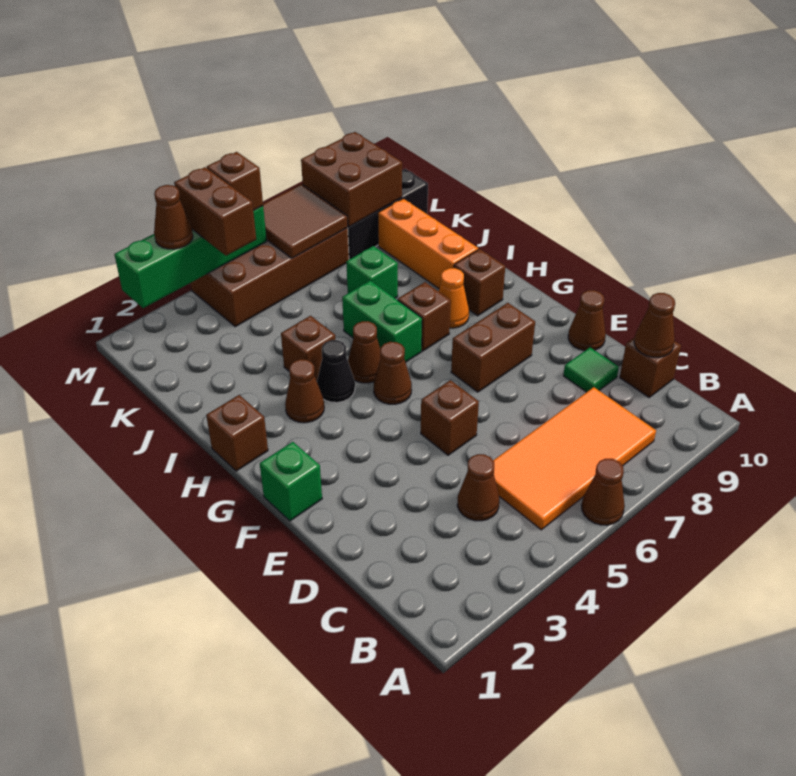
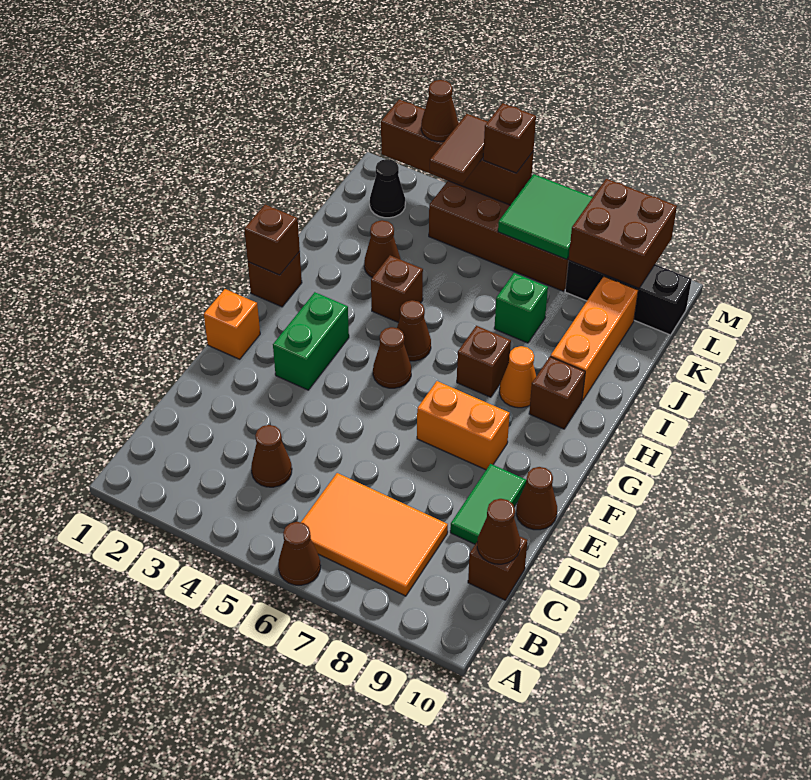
orange 2x4 tile [493,387,656,530] -> orange 2x3 tile [301,473,448,596]
green 1x1 tile [563,348,619,392] -> green 1x2 tile [450,464,526,544]
brown 1x1 brick [421,380,479,455] -> brown 1x1 brick moved to [244,205,300,275]
green 1x1 brick [260,442,322,521] -> orange 1x1 brick [204,289,260,359]
brown 1x2 brick [451,303,535,392] -> orange 1x2 brick [417,381,510,470]
brown 1x1 cone [285,359,324,423] -> brown 1x1 cone moved to [364,220,400,277]
black 1x1 cone [317,340,355,403] -> black 1x1 cone moved to [370,159,405,218]
green 1x2 brick [342,281,422,362] -> green 1x2 brick moved to [273,292,349,390]
brown 1x2 brick [174,167,256,256] -> brown 1x2 tile [430,114,488,184]
brown 2x2 tile [263,184,348,258] -> green 2x2 tile [498,174,593,259]
green 1x4 brick [114,206,267,308] -> brown 1x4 brick [381,99,533,205]

